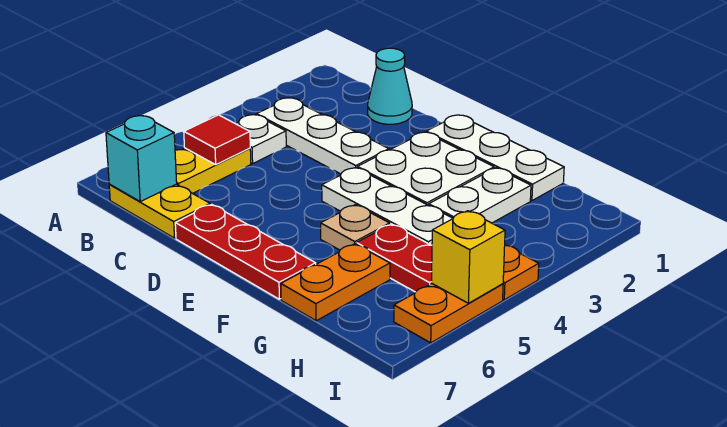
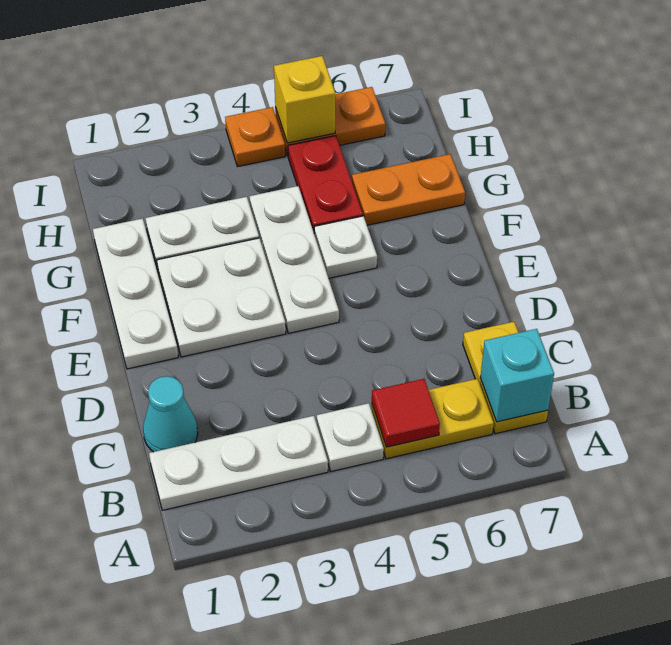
white 1x3 plate [256,98,389,174] -> white 1x3 plate turned to [149,416,328,510]
red 1x3 plate [175,204,316,299] -> none
tan 1x1 plate [321,205,390,250] -> white 1x1 plate [314,216,377,278]

